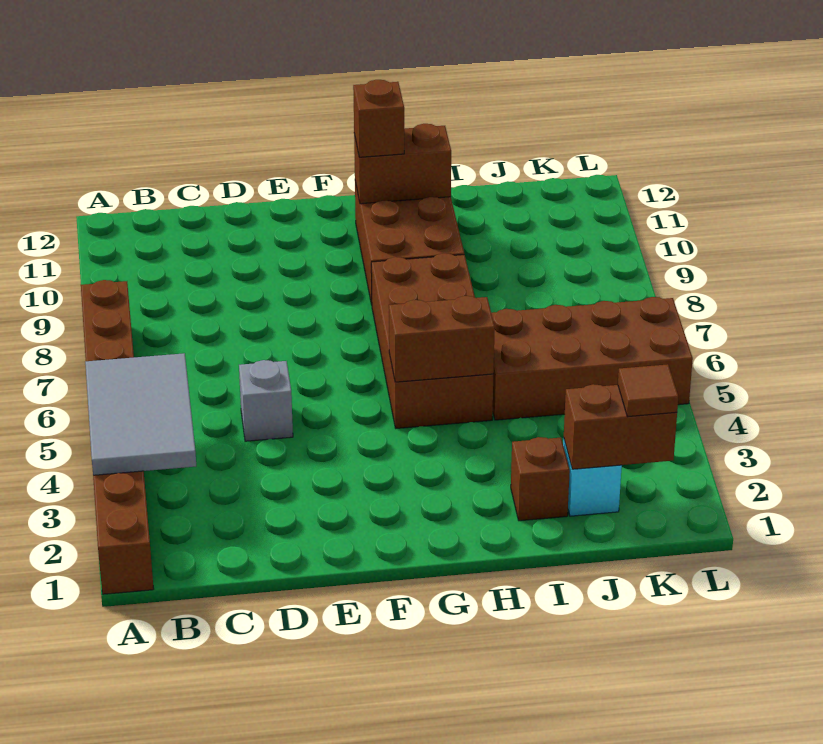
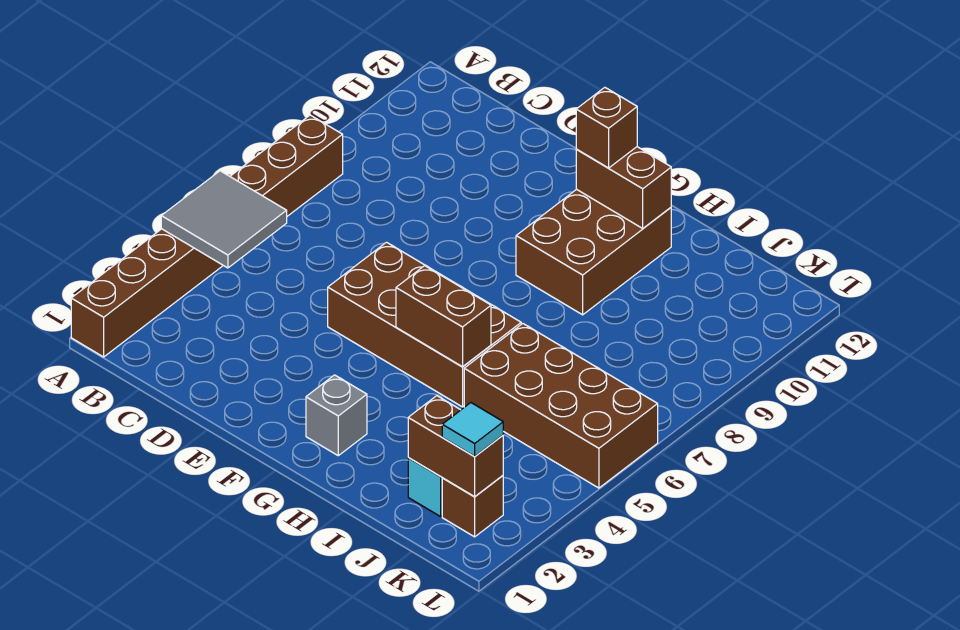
grey 2x3 tile [85,353,196,475] -> grey 2x2 tile [161,171,287,268]
grey 1x1 brick [239,360,293,441] -> grey 1x1 brick moved to [306,375,367,456]
brown 2x4 brick [371,253,493,428] -> brown 2x4 brick turned to [328,242,521,407]
brown 1x1 brick [511,437,570,521] -> brown 1x1 brick moved to [442,476,503,537]
brown 1x1 tile [618,364,678,417] -> cyan 1x1 tile [442,403,503,457]

